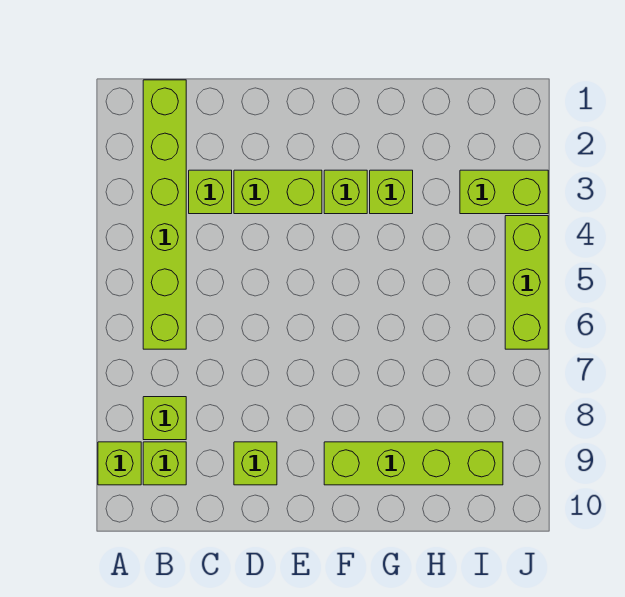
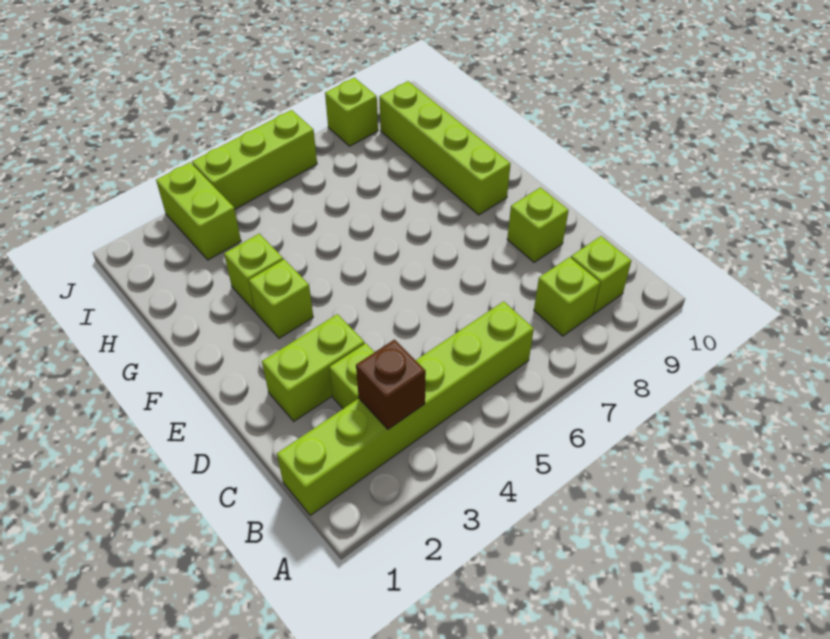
lime 1x1 brick [98,442,141,485] -> lime 1x1 brick moved to [325,78,378,146]
none -> brown 1x1 brick [356,340,426,429]
lime 1x2 brick [234,170,322,214] -> lime 1x2 brick turned to [262,314,365,421]

